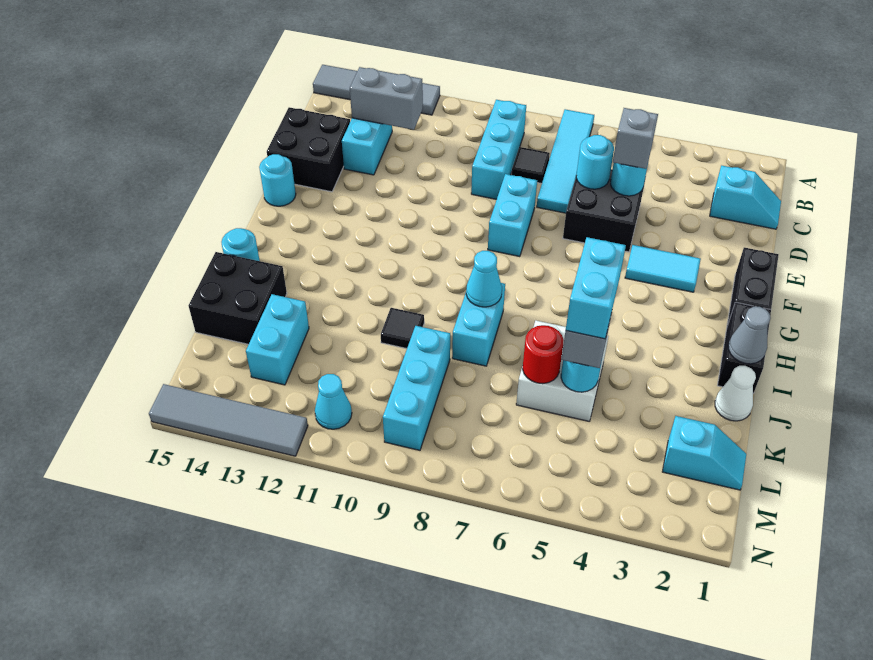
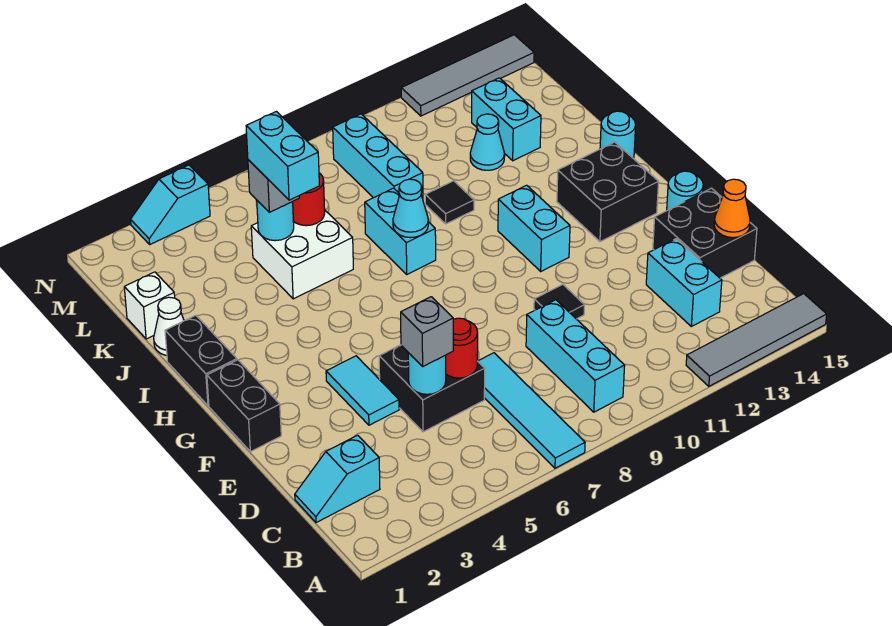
black 1x1 tile [512,147,550,183] -> black 1x1 tile moved to [534,285,584,319]
grey 1x2 brick [350,67,423,130] -> none
cyan 1x1 round brick [576,135,614,189] -> red 1x1 round brick [446,318,478,378]
none -> orange 1x1 cone [714,179,750,238]
cyan 1x2 brick [488,174,537,257] -> cyan 1x2 brick moved to [498,185,570,271]
cyan 1x2 tile [625,245,701,292] -> cyan 1x2 tile turned to [326,356,399,425]
grey 1x1 cone [728,306,771,364] -> none
black 2x2 brick [189,252,287,344] -> black 2x2 brick moved to [557,142,659,242]
none -> white 1x1 brick [124,272,175,339]
cyan 1x2 slope [662,416,746,490] -> cyan 1x2 slope moved to [131,165,210,244]
cyan 1x1 cone [315,374,352,429] -> cyan 1x1 cone moved to [470,114,505,170]

